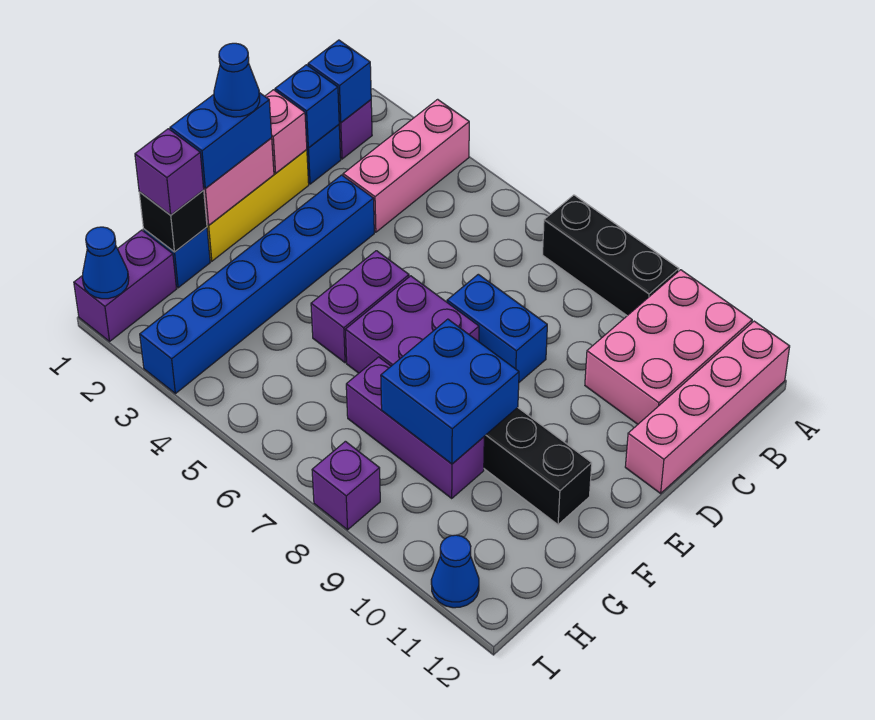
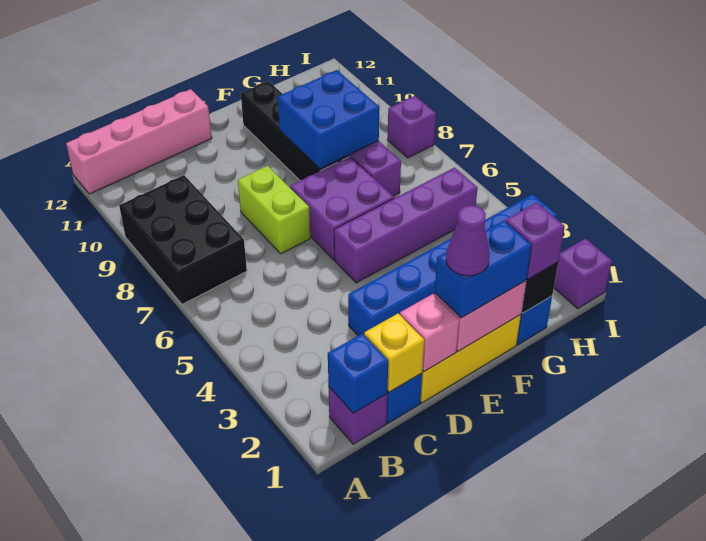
pink 1x3 brick [343,99,469,232] -> none
black 1x3 brick [543,195,679,316] -> black 2x3 brick [119,175,247,304]
pink 2x3 brick [585,270,752,424] -> none
blue 1x1 brick [275,65,339,148] -> yellow 1x1 brick [364,313,424,392]
blue 1x2 brick [447,274,547,382] -> lime 1x2 brick [238,166,310,254]
blue 1x1 cone [214,43,260,117] -> purple 1x1 cone [446,205,490,276]
purple 1x2 brick [311,251,409,363] -> purple 1x4 brick [334,168,478,283]
purple 1x2 brick [74,230,177,341] -> purple 1x1 brick [554,238,612,309]
blue 1x1 cone [82,227,129,299] -> none
blue 1x1 cone [431,535,479,608] -> none

